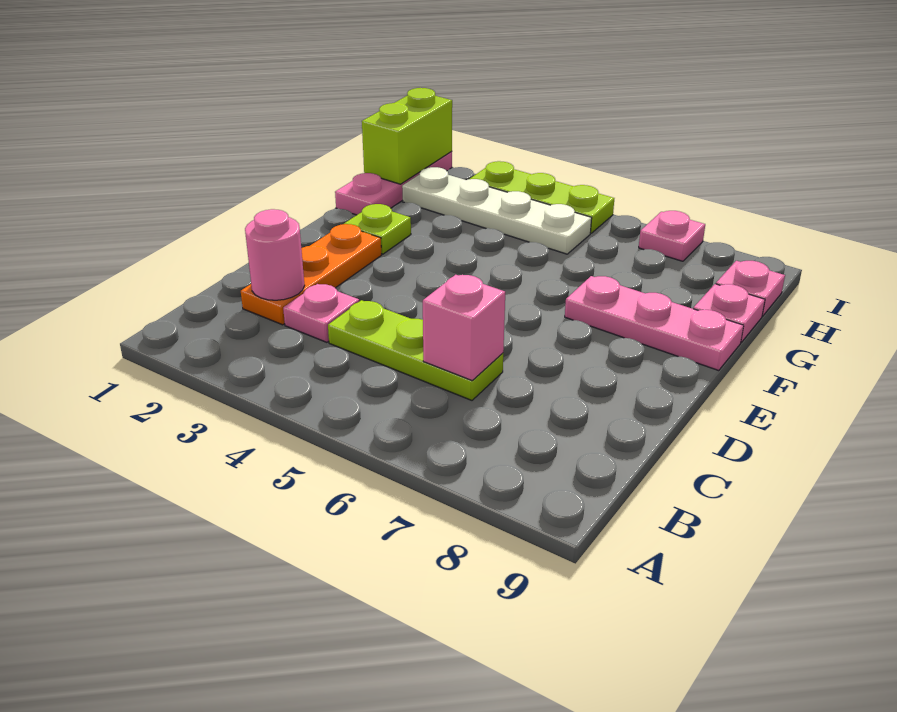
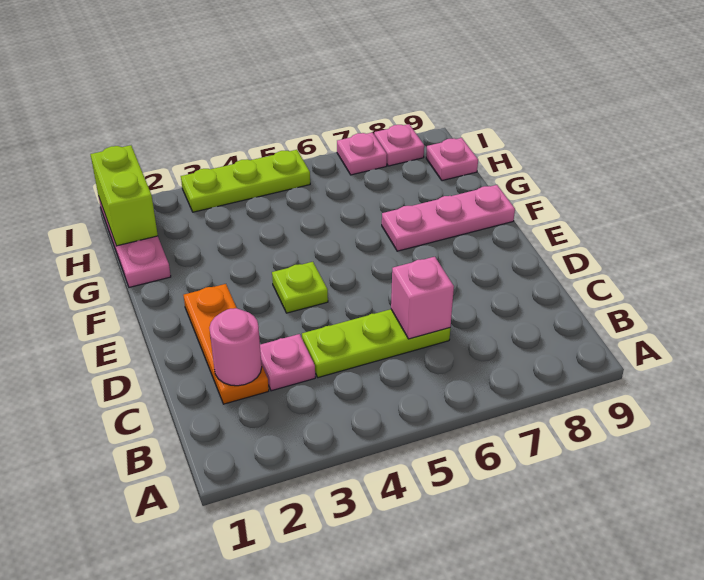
lime 1x1 plate [344,204,411,254] -> lime 1x1 plate moved to [272,262,328,313]
pink 1x1 plate [693,284,765,342] -> pink 1x1 plate moved to [374,124,424,166]
white 1x4 plate [402,167,592,254] -> none

